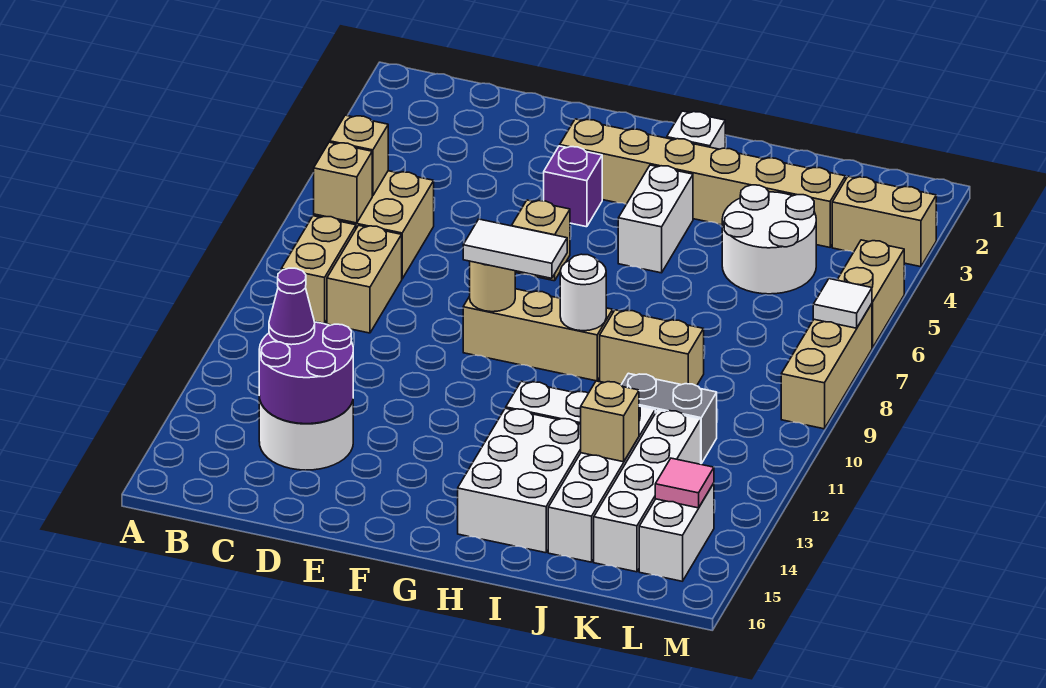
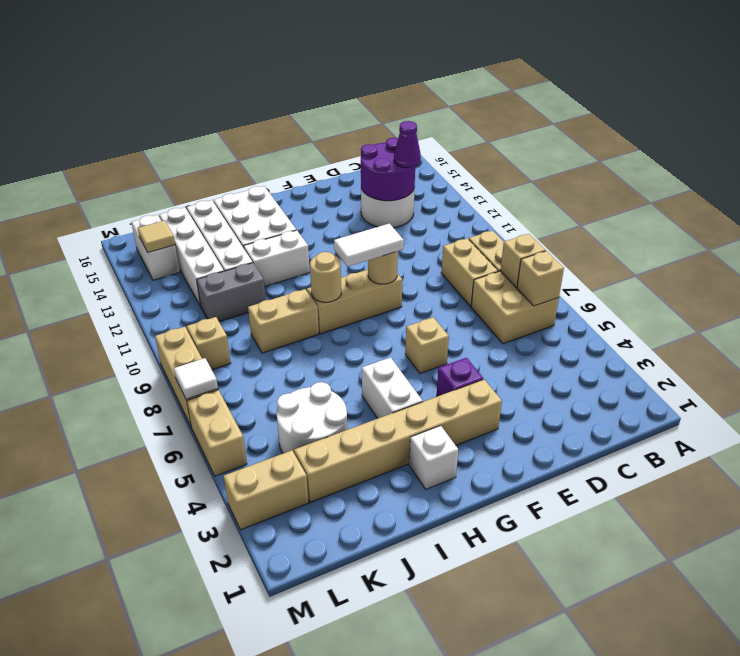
white 1x1 round brick [560,254,606,331] -> tan 1x1 round brick [310,252,341,302]
tan 1x1 brick [581,381,639,462] -> tan 1x1 brick moved to [187,317,230,370]
pink 1x1 tile [655,458,714,508] -> tan 1x1 tile [138,221,175,252]

